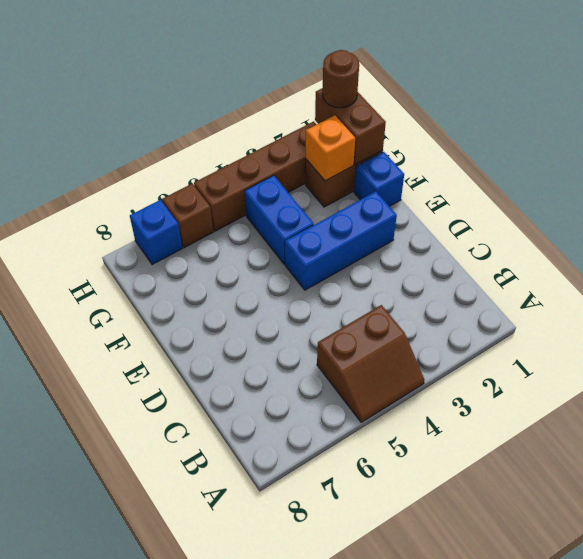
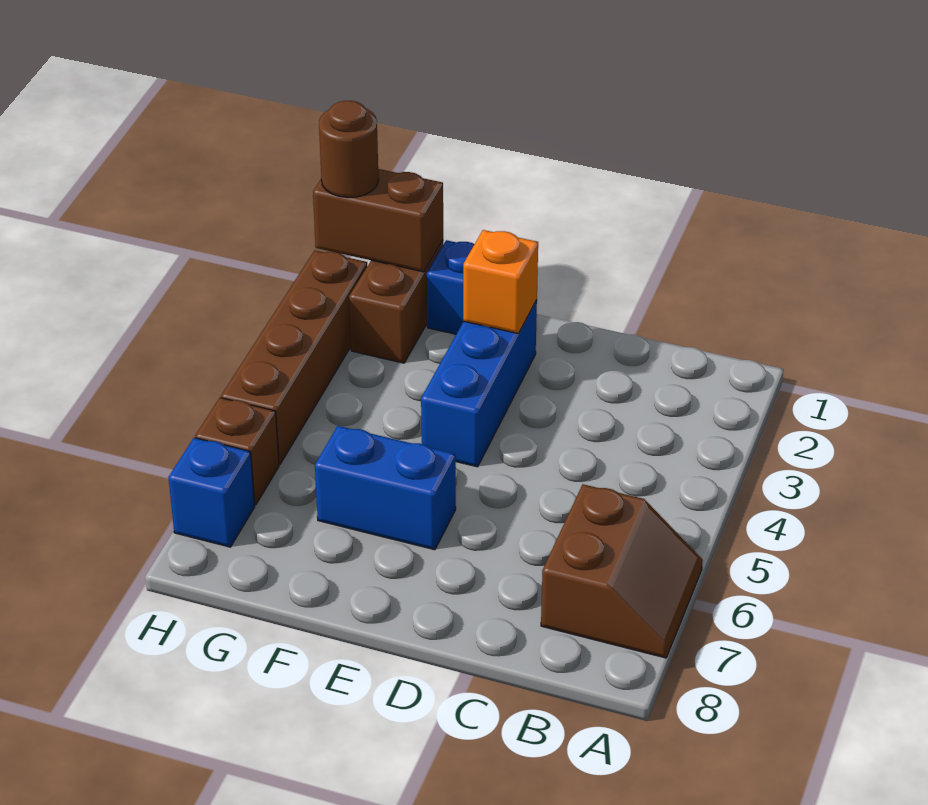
brown 2x2 slope [317,305,425,422] -> brown 2x2 slope moved to [541,484,703,658]
blue 1x2 brick [244,175,314,264] -> blue 1x2 brick moved to [315,426,456,550]
orange 1x1 brick [306,115,355,181] -> orange 1x1 brick moved to [463,230,538,334]

